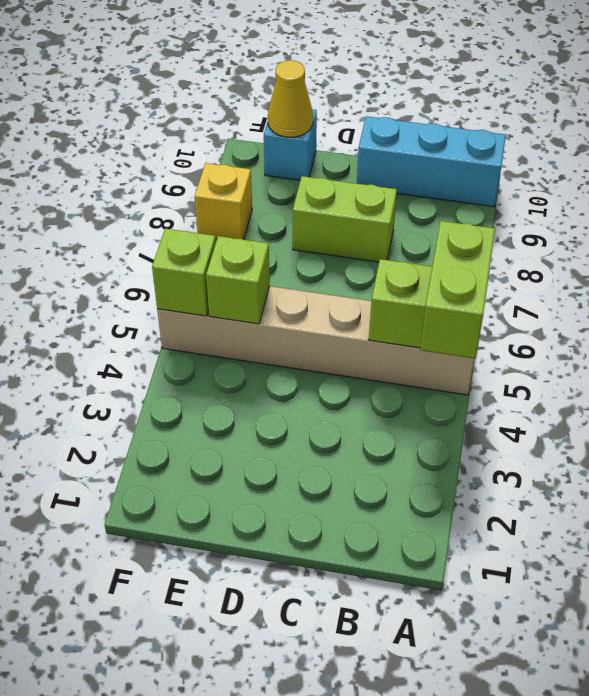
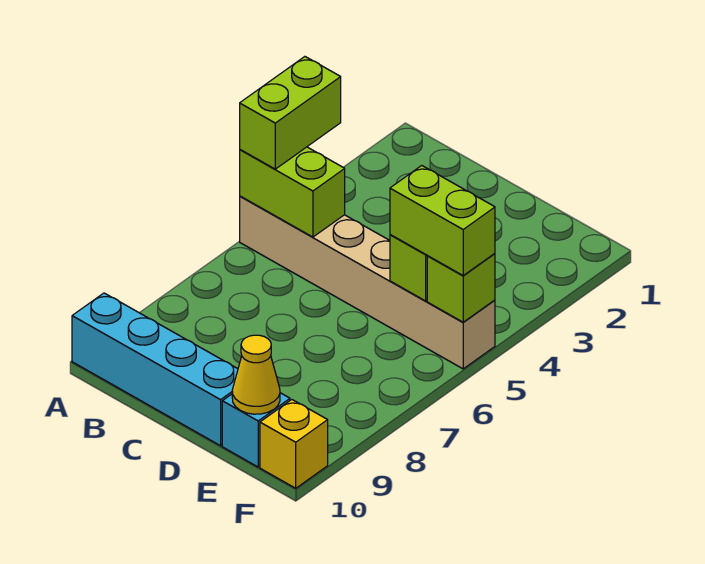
cyan 1x3 brick [357,116,506,207] -> cyan 1x4 brick [72,293,238,446]
lime 1x2 brick [293,176,397,262] -> lime 1x2 brick moved to [390,166,495,275]
yellow 1x1 brick [195,163,252,240] -> yellow 1x1 brick moved to [260,400,328,488]

